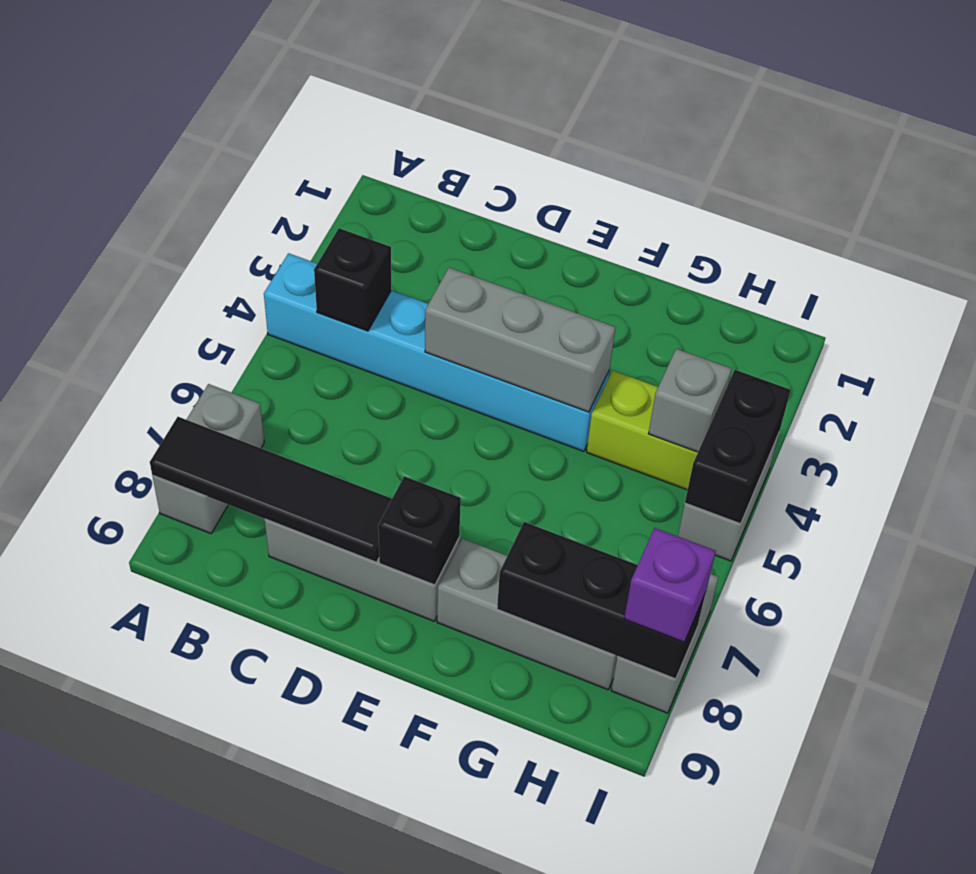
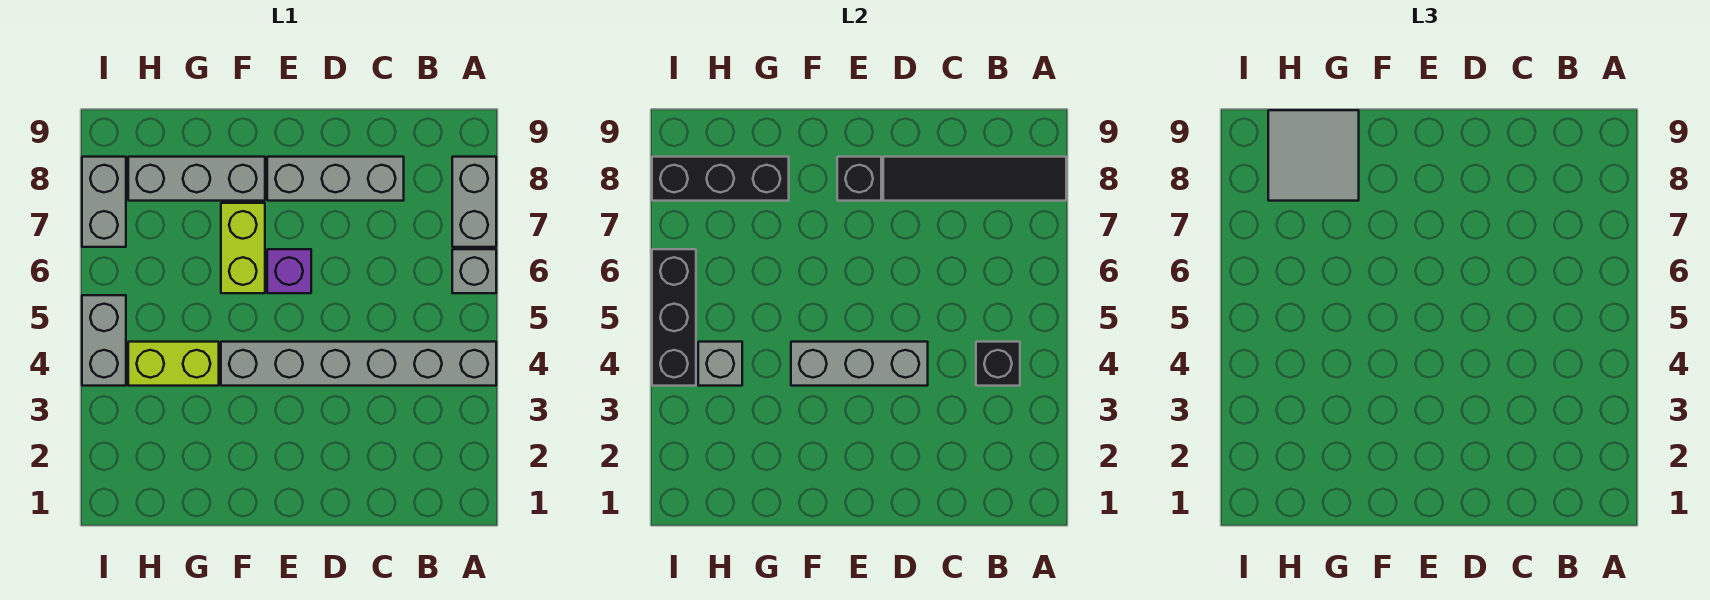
cyan 1x6 brick [264,253,610,451] -> grey 1x6 brick [221,342,496,386]
none -> grey 1x1 brick [452,249,496,293]
none -> lime 1x2 brick [221,203,265,293]
none -> grey 2x2 tile [1268,110,1359,201]
black 1x2 brick [685,370,791,524] -> black 1x3 brick [652,249,696,386]
purple 1x1 brick [624,528,716,642] -> purple 1x1 brick moved to [267,249,311,293]

